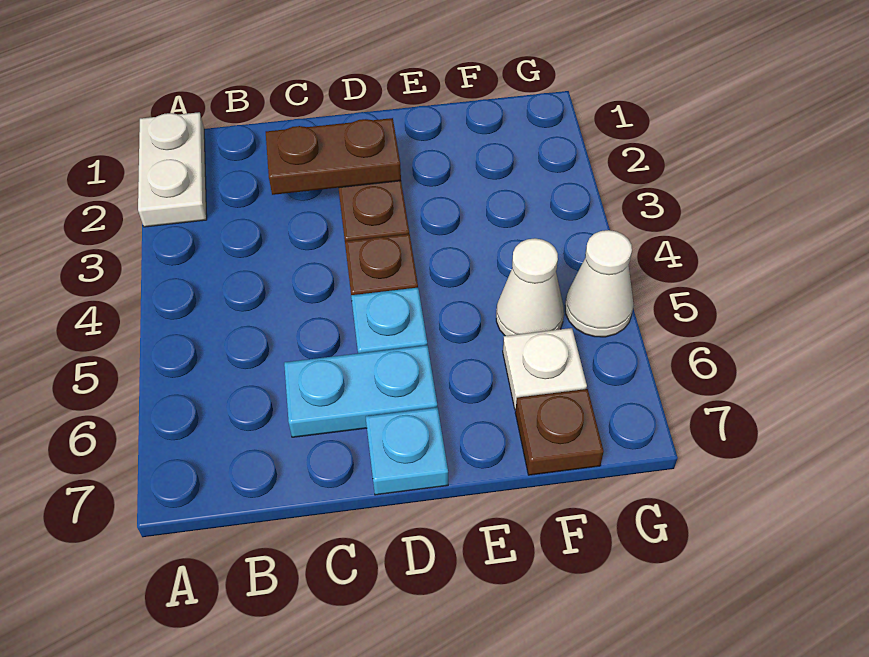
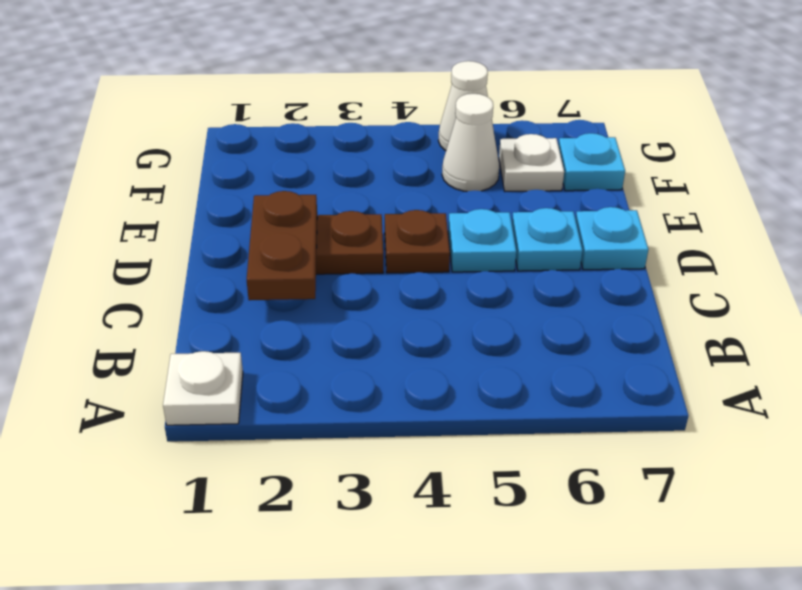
white 1x2 plate [138,112,207,227] -> white 1x1 plate [163,351,243,425]
cyan 1x2 plate [284,345,437,437] -> cyan 1x1 plate [512,208,583,271]
brown 1x1 plate [515,389,604,475] -> cyan 1x1 plate [558,133,625,191]

